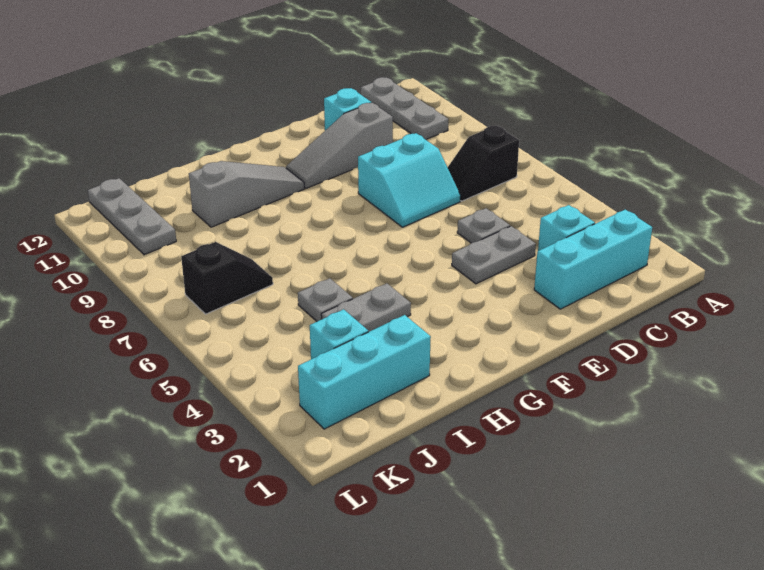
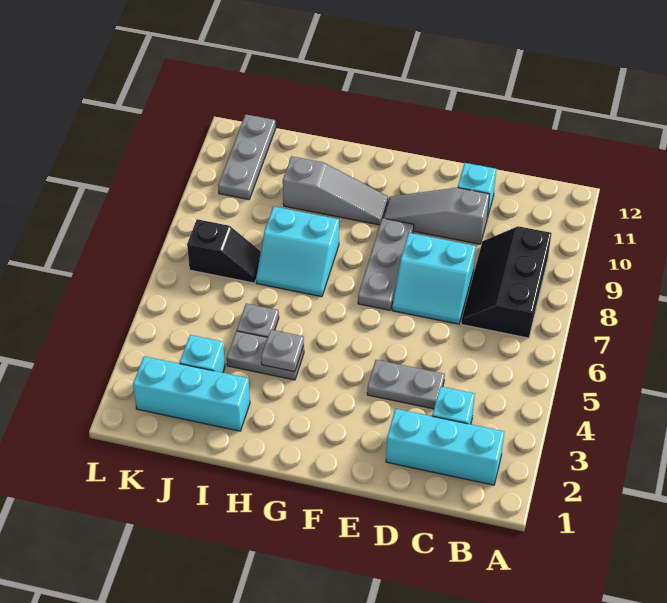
black 1x2 slope [447,125,519,201] -> black 2x3 slope [461,226,551,338]
grey 1x3 plate [361,77,448,140] -> grey 1x3 plate moved to [358,218,414,310]
grey 1x1 plate [457,208,510,243] -> grey 1x1 plate moved to [261,330,304,372]
none -> cyan 2x2 slope [256,207,339,297]

